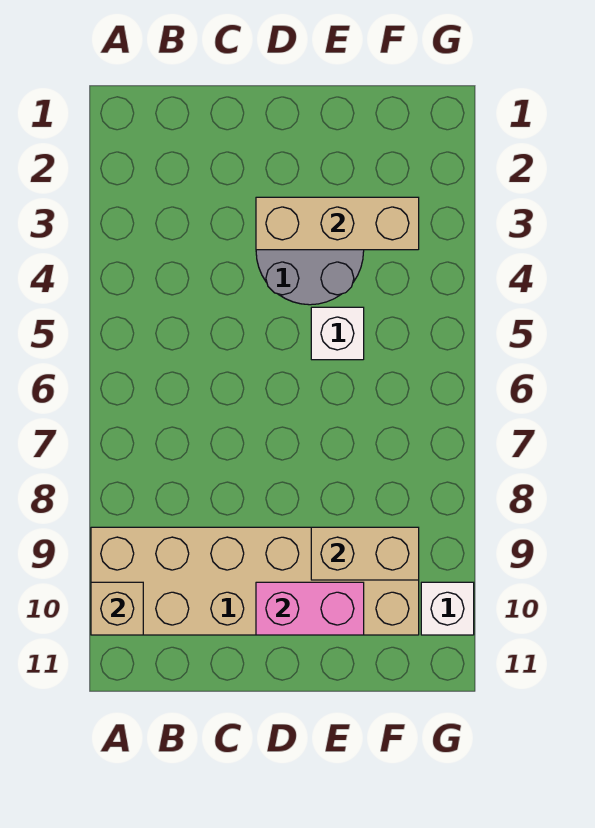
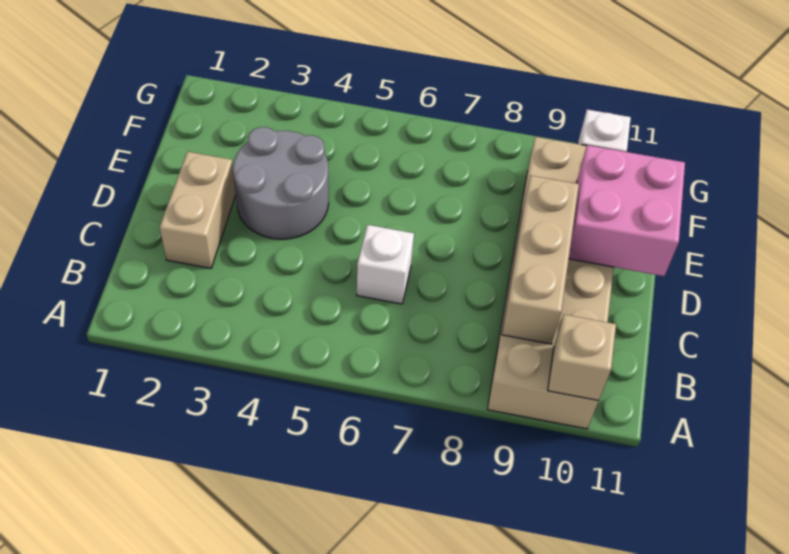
tan 1x3 brick [256,197,419,250] -> tan 1x3 brick moved to [502,176,579,344]
pink 1x2 brick [256,582,364,635] -> pink 2x2 brick [569,145,685,276]
white 1x1 brick [311,307,364,360] -> white 1x1 brick moved to [357,225,414,304]
tan 1x2 brick [311,527,419,580] -> tan 1x2 brick moved to [160,152,236,268]

